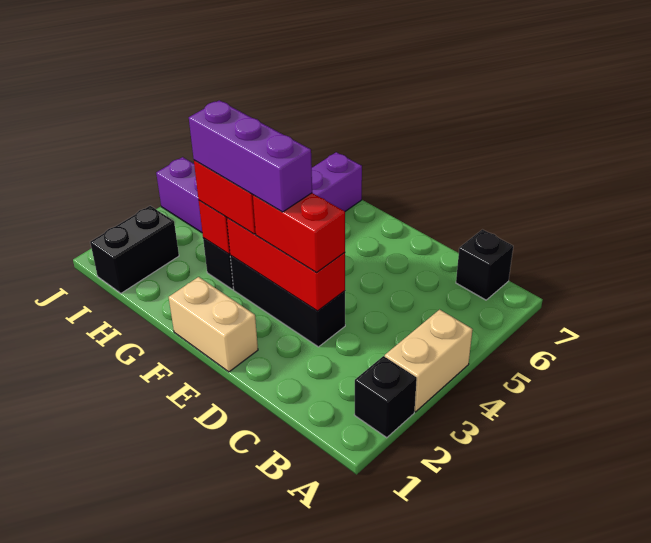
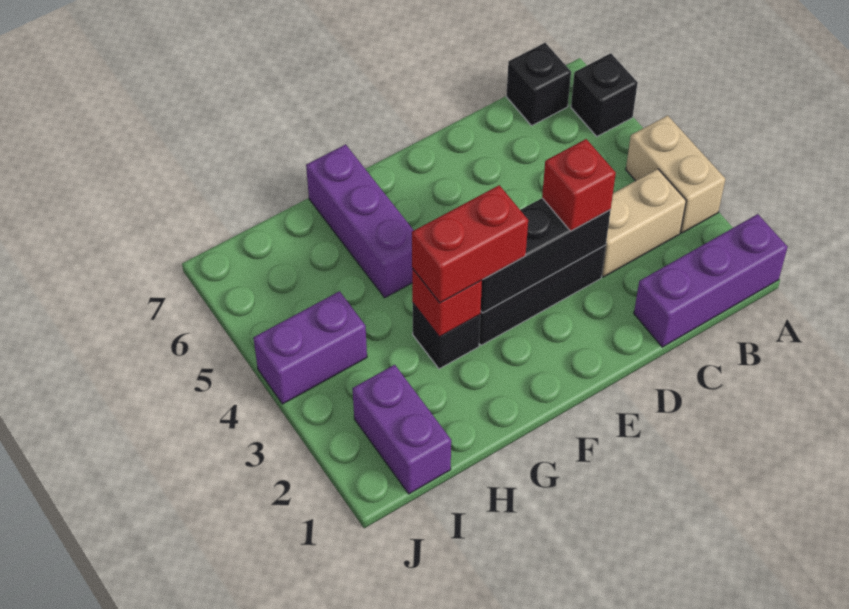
black 1x1 brick [354,356,417,438] -> black 1x1 brick moved to [571,53,638,136]
red 1x3 brick [227,218,345,311] -> black 1x3 brick [481,198,611,313]
red 1x2 brick [253,193,345,272] -> red 1x1 brick [542,139,616,231]
tan 1x2 brick [169,277,258,372] -> tan 1x2 brick moved to [602,169,686,277]
purple 1x3 brick [189,100,312,212] -> purple 1x3 brick moved to [634,214,788,347]
black 1x2 brick [90,206,179,293] -> purple 1x2 brick [352,365,451,494]

